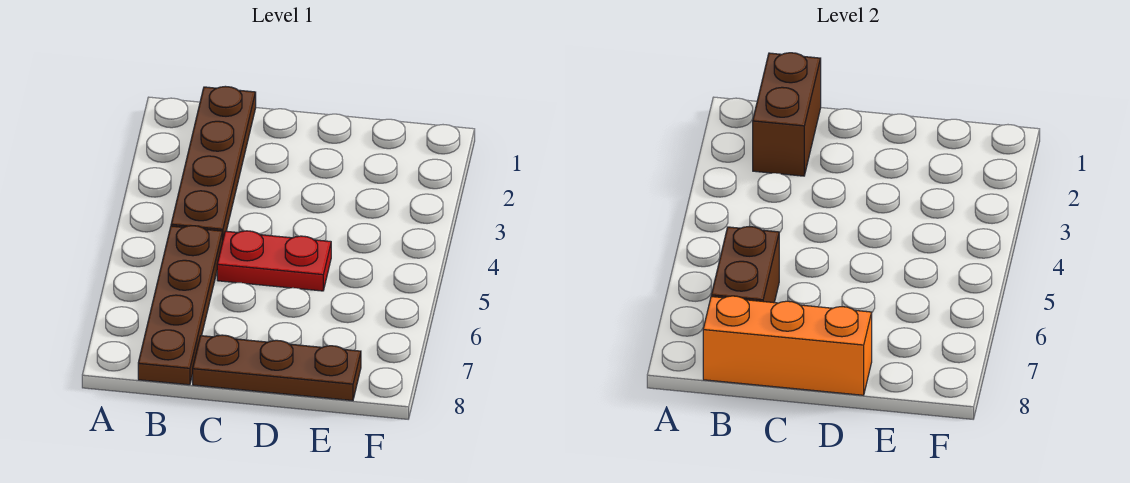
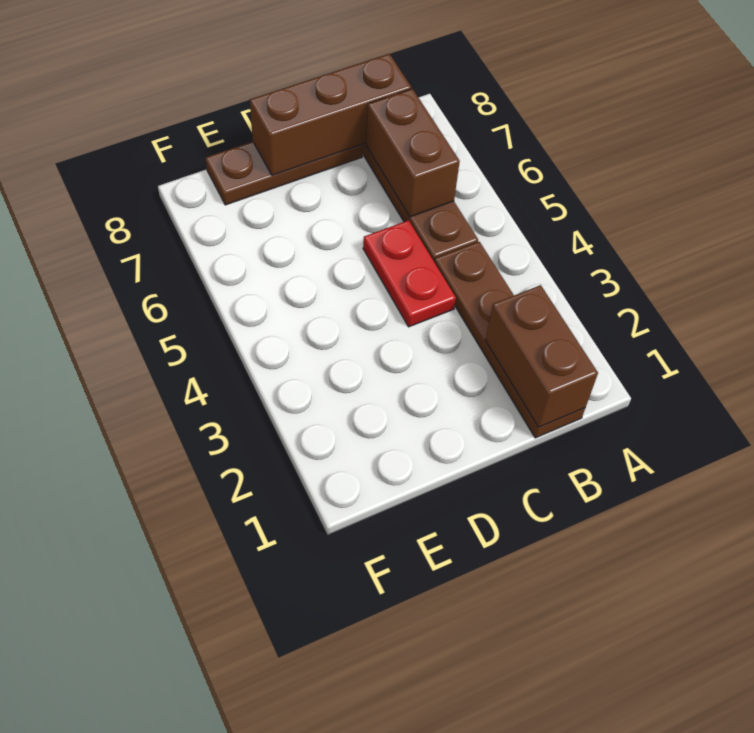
orange 1x3 brick [703,296,872,395] -> brown 1x3 brick [250,54,411,176]
red 1x2 plate [217,231,331,291] -> red 1x2 plate turned to [363,220,456,327]

